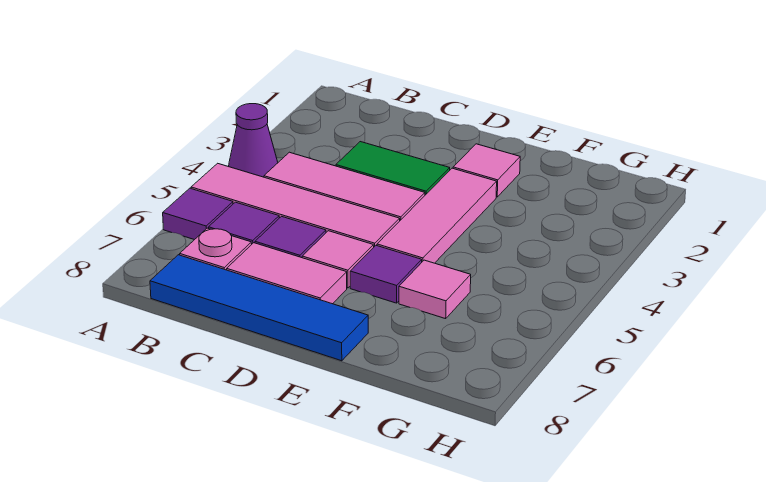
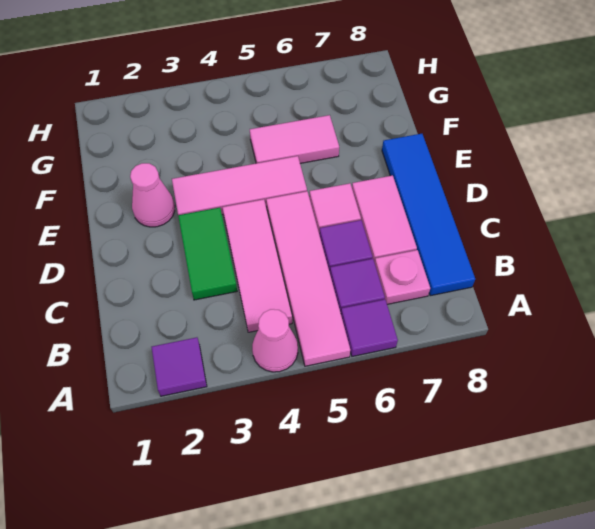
purple 1x1 cone [229,104,278,177] -> pink 1x1 cone [252,309,298,372]
pink 1x1 tile [453,144,520,197] -> pink 1x1 cone [130,163,175,227]
purple 1x1 tile [350,246,422,303] -> purple 1x1 tile moved to [152,337,207,396]
pink 1x1 tile [399,260,471,319] -> pink 1x2 tile [250,115,339,163]

